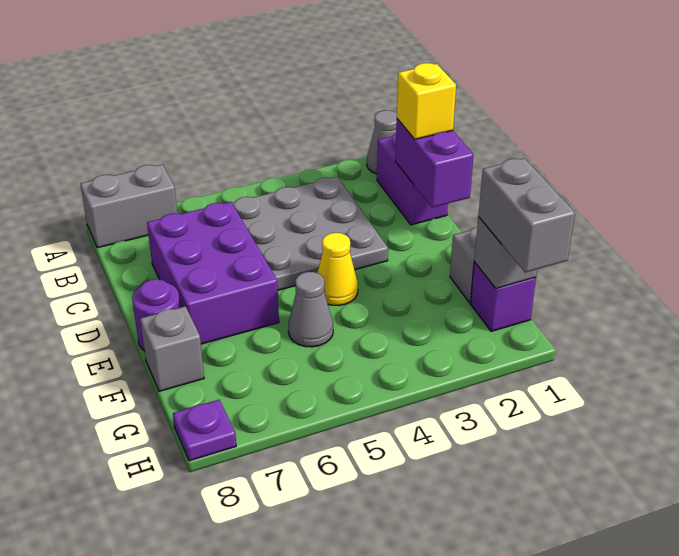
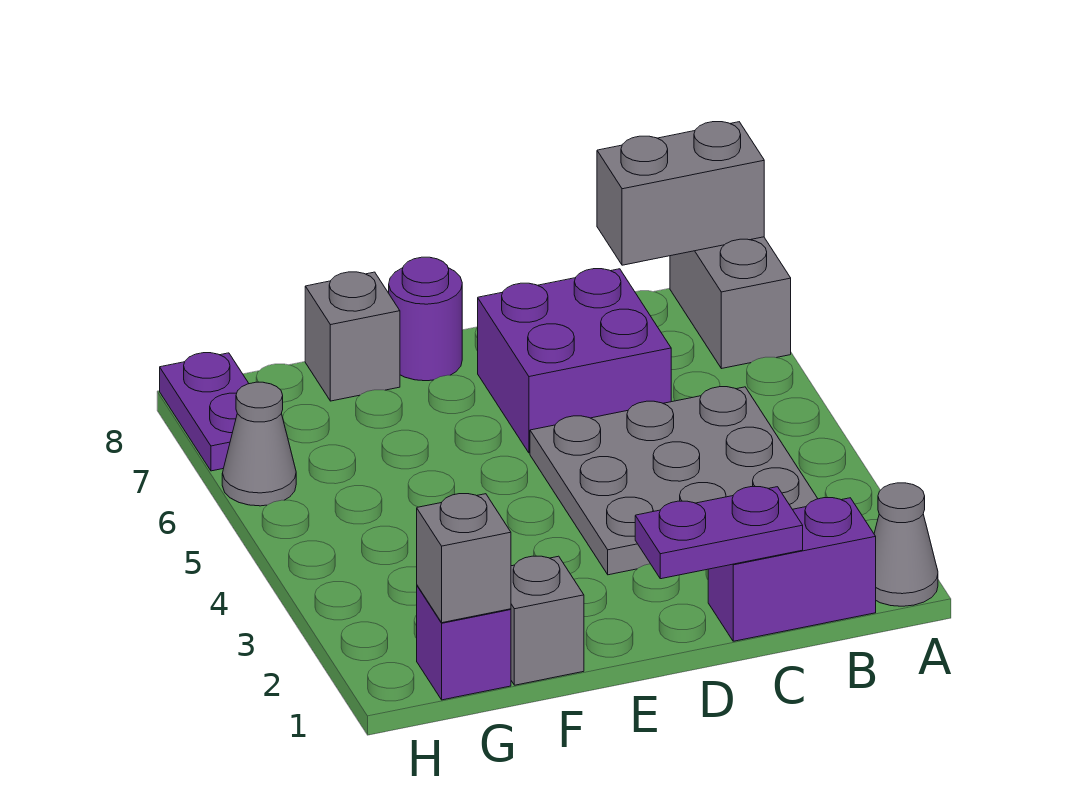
purple 1x2 brick [395,119,474,208] -> purple 1x2 plate [635,487,803,579]
yellow 1x1 brick [397,63,456,139] -> none
purple 2x3 brick [147,202,279,344] -> purple 2x2 brick [478,269,671,453]
yellow 1x1 cone [317,233,358,305] -> none
grey 1x1 cone [288,272,333,347] -> grey 1x1 cone moved to [222,382,296,506]
grey 1x2 brick [478,158,575,273] -> grey 1x2 brick moved to [597,122,764,265]
purple 1x1 plate [173,400,236,461] -> purple 1x2 plate [160,353,249,471]

